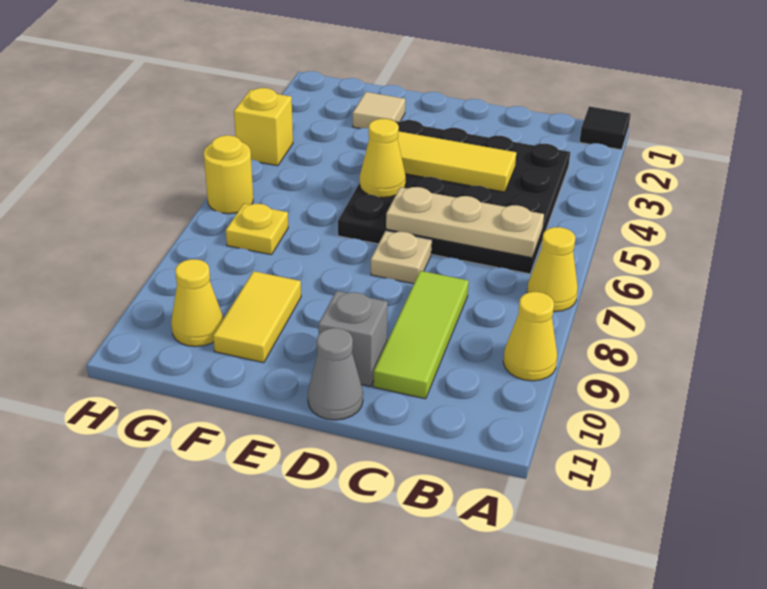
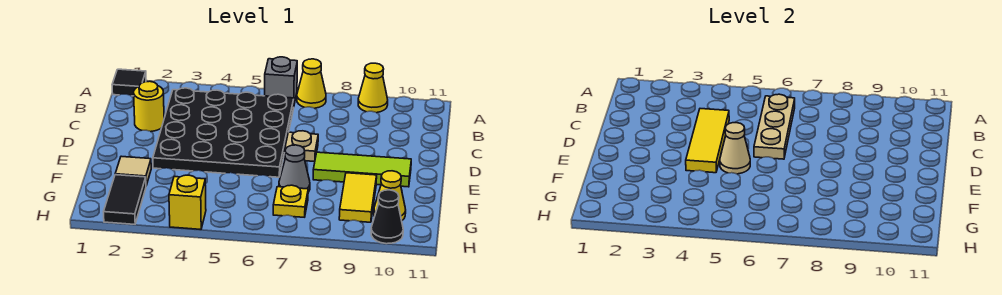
lime 1x3 tile [373,271,469,399] -> lime 1x3 tile moved to [313,152,411,187]
grey 1x1 brick [318,291,388,386] -> grey 1x1 brick moved to [265,57,297,104]
grey 1x1 cone [308,328,363,420] -> grey 1x1 cone moved to [279,145,310,192]
yellow 1x1 cone [360,119,406,198] -> tan 1x1 cone [720,123,750,174]
yellow 1x2 tile [213,271,301,363] -> yellow 1x2 tile turned to [339,173,377,222]
none -> black 1x2 tile [104,175,146,224]
yellow 1x1 round brick [204,135,253,214] -> yellow 1x1 round brick moved to [134,81,164,131]
none -> black 1x1 cone [371,190,403,244]

